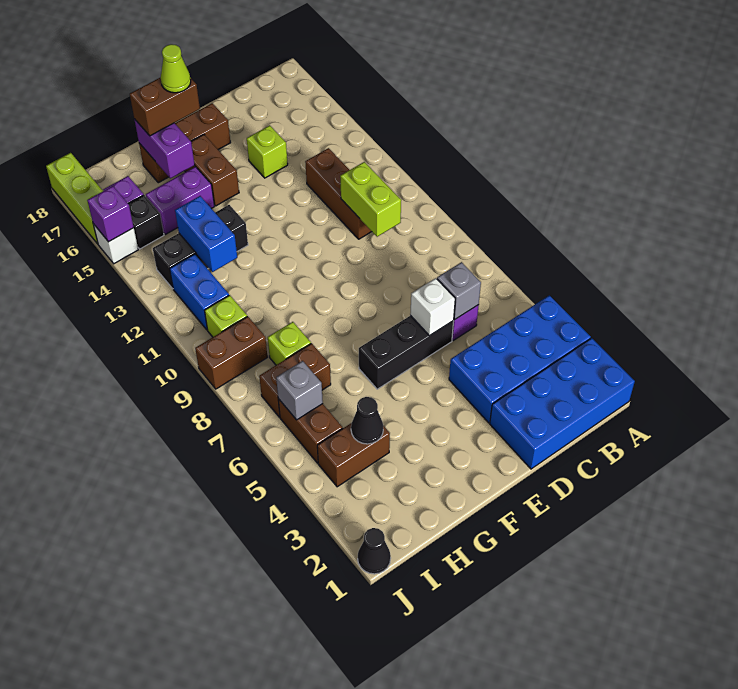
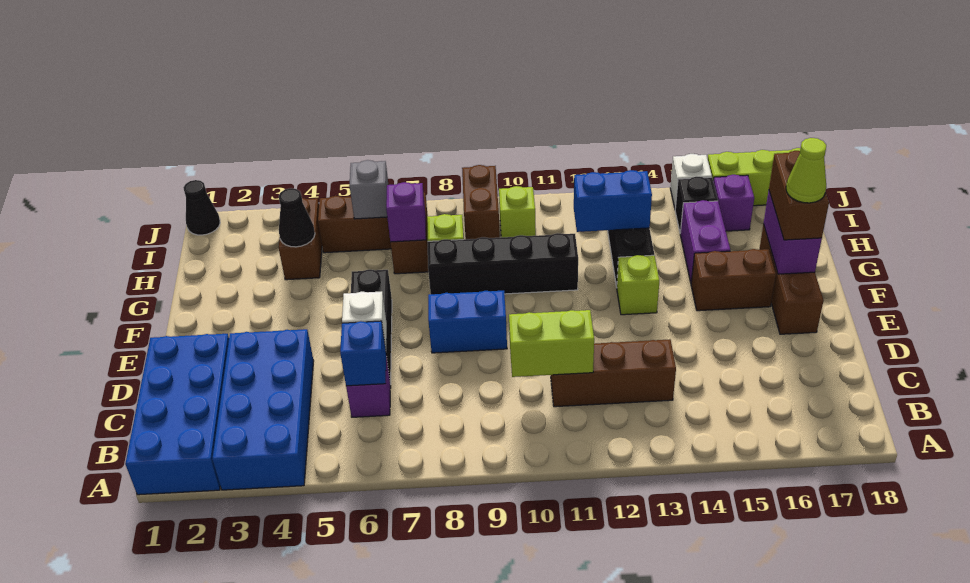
grey 1x1 brick [437,262,481,319] -> blue 1x1 brick [340,321,386,386]
lime 1x1 brick [247,125,288,178] -> lime 1x1 brick moved to [617,255,659,315]
none -> black 1x4 brick [428,233,578,294]
purple 1x2 brick [134,119,195,178] -> purple 1x2 brick turned to [764,191,822,274]
blue 1x2 brick [170,254,229,330] -> blue 1x2 brick moved to [428,291,507,353]
purple 1x1 brick [87,186,134,242] -> purple 1x1 brick moved to [386,182,426,242]

